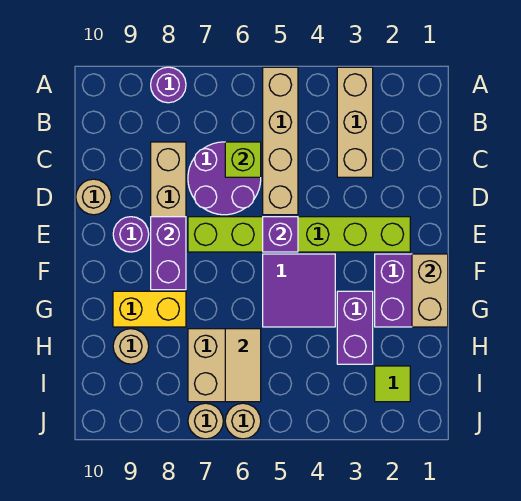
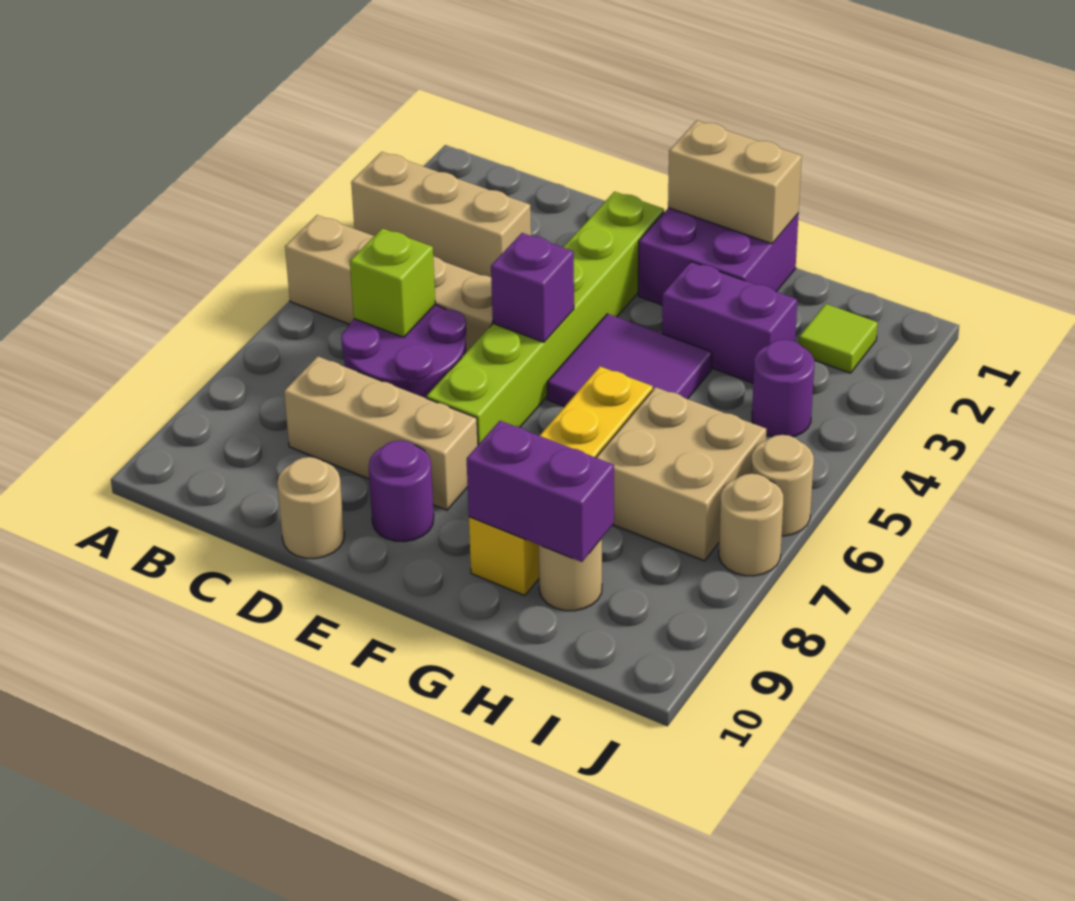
purple 1x1 round brick [151,67,186,103] -> purple 1x1 round brick moved to [752,340,814,437]
purple 1x2 brick [151,217,186,290] -> purple 1x2 brick moved to [467,421,614,562]
yellow 1x2 brick [113,291,186,327] -> yellow 1x4 brick [469,366,653,595]
tan 1x2 tile [225,329,261,402] -> none

